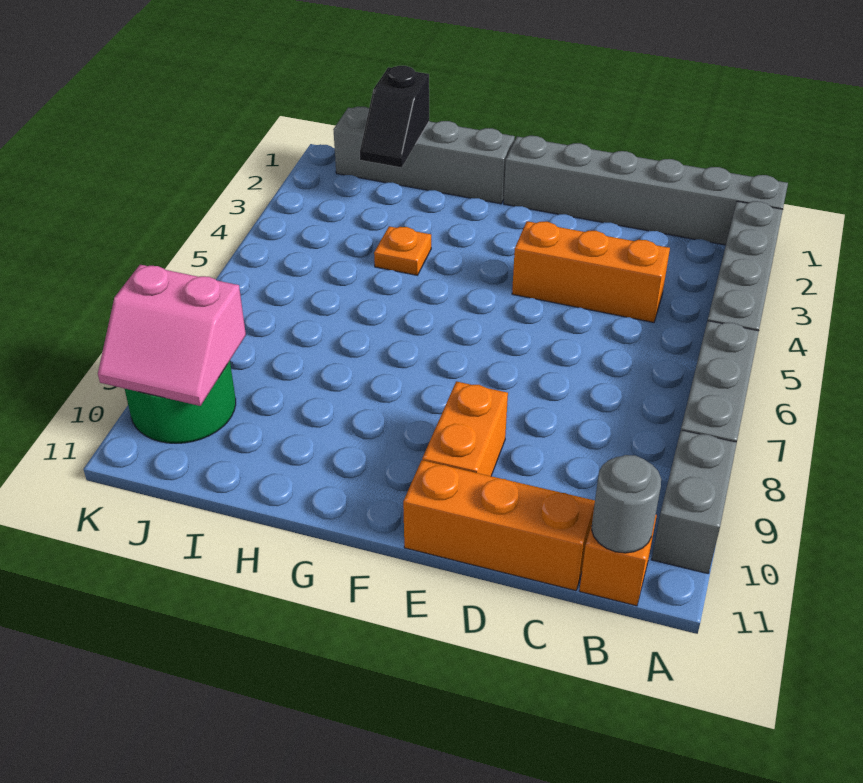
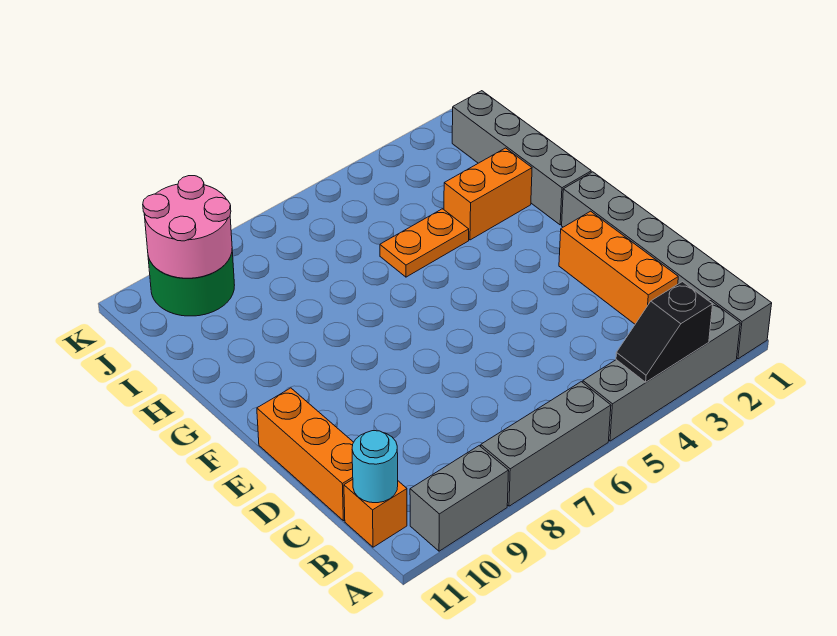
grey 1x1 round brick [592,455,661,553] -> cyan 1x1 round brick [352,431,398,503]
orange 1x3 brick [512,221,670,323] -> orange 1x3 brick moved to [559,211,678,324]
orange 1x2 brick [422,381,508,476] -> orange 1x2 brick moved to [444,148,532,240]
orange 1x1 plate [374,226,431,275] -> orange 1x2 plate [380,209,469,277]
black 1x2 slope [360,66,429,167] -> black 1x2 slope moved to [616,282,713,382]
pink 2x2 slope [98,265,246,406] -> pink 2x2 round brick [143,176,232,278]

